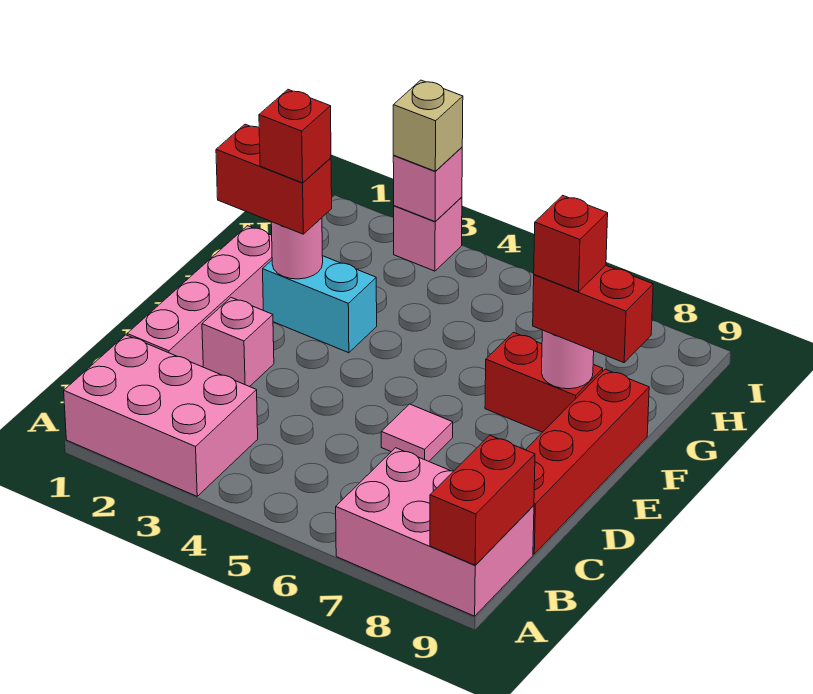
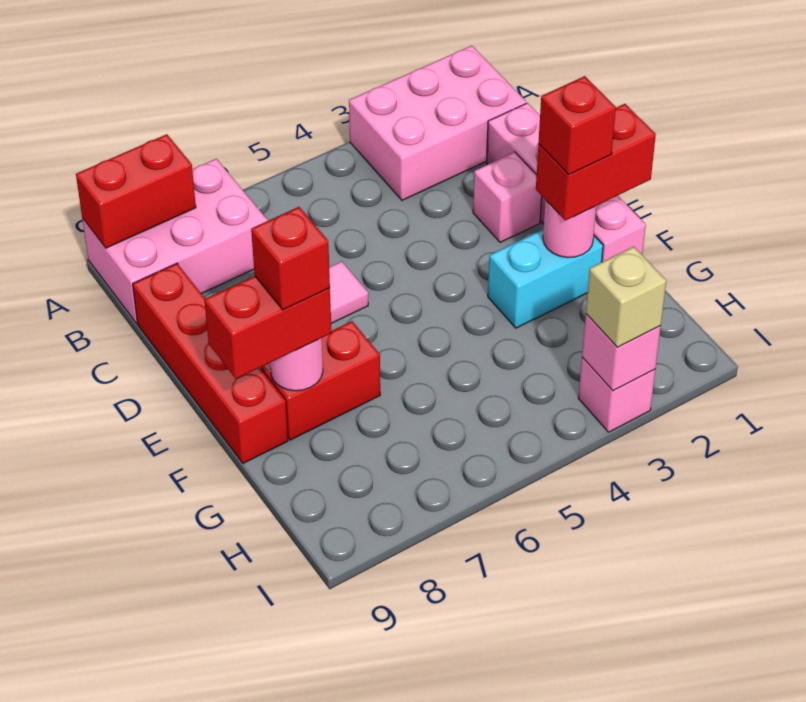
red 1x2 brick [430,435,535,565] -> red 1x2 brick turned to [76,134,196,248]

